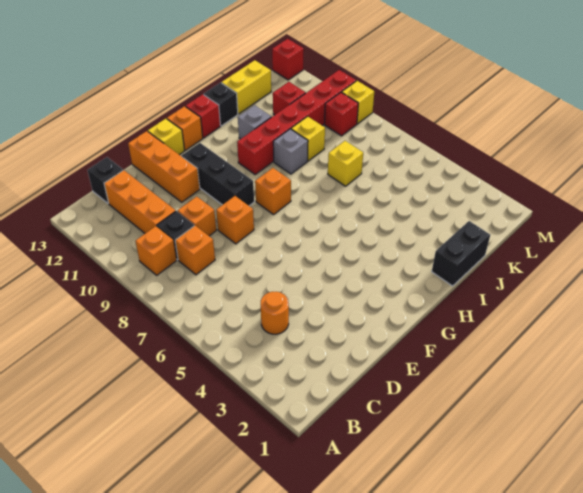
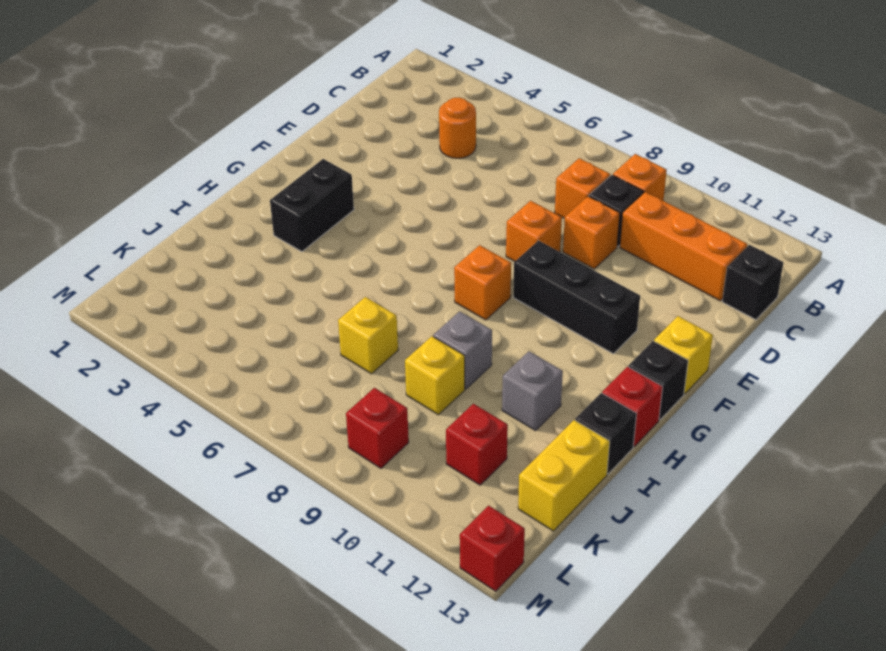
orange 1x3 brick [128,131,200,202] -> none
orange 1x1 brick [167,106,203,150] -> black 1x1 brick [628,341,688,420]
red 1x6 brick [237,70,356,174] -> none
black 1x2 brick [432,221,490,286] -> black 1x2 brick moved to [270,159,354,252]
yellow 1x1 brick [342,81,374,124] -> none

